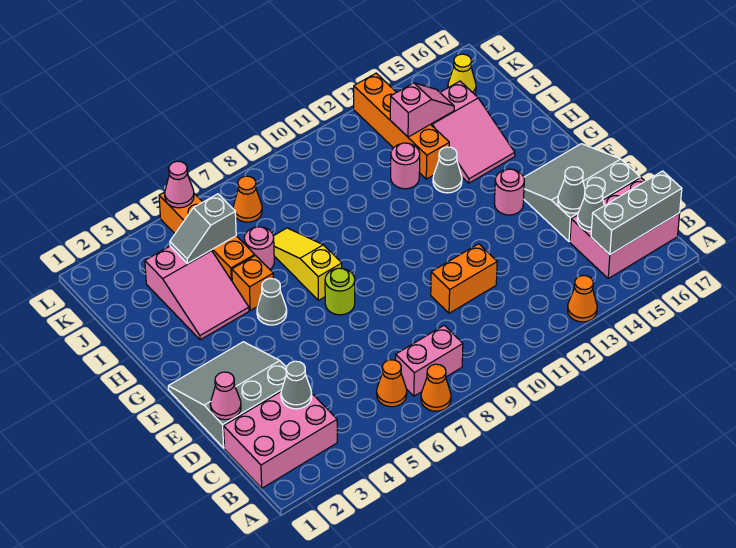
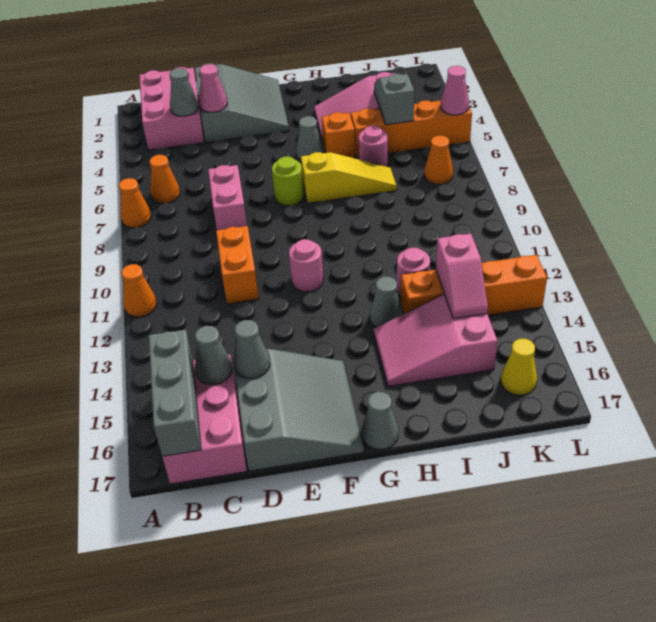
orange 1x1 cone [568,275,597,322] -> orange 1x1 cone moved to [121,264,157,317]
pink 1x2 brick [396,325,463,396] -> pink 1x2 brick moved to [208,165,247,230]
pink 1x1 cone [210,372,241,420] -> pink 1x1 cone moved to [199,64,227,112]
pink 1x1 round brick [494,169,524,215] -> pink 1x1 round brick moved to [289,239,323,292]
none -> grey 1x1 cone [362,392,398,450]

